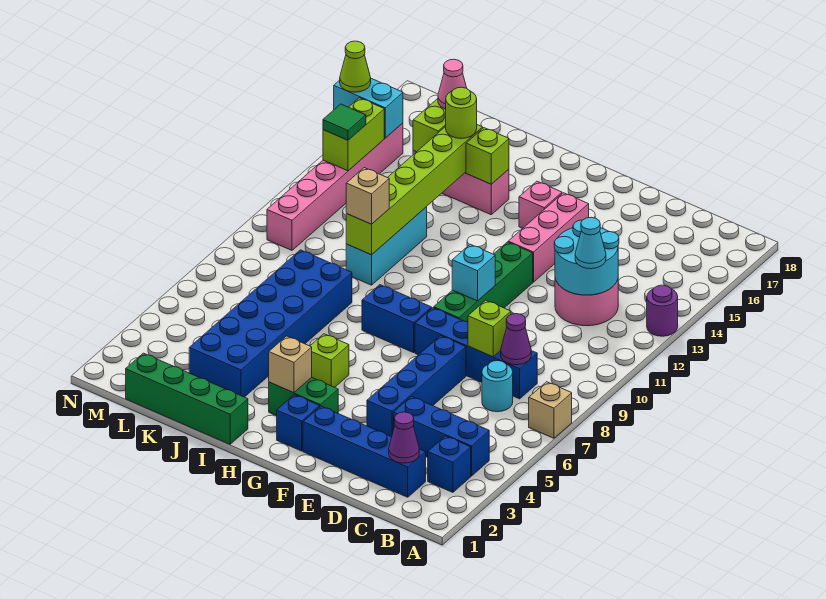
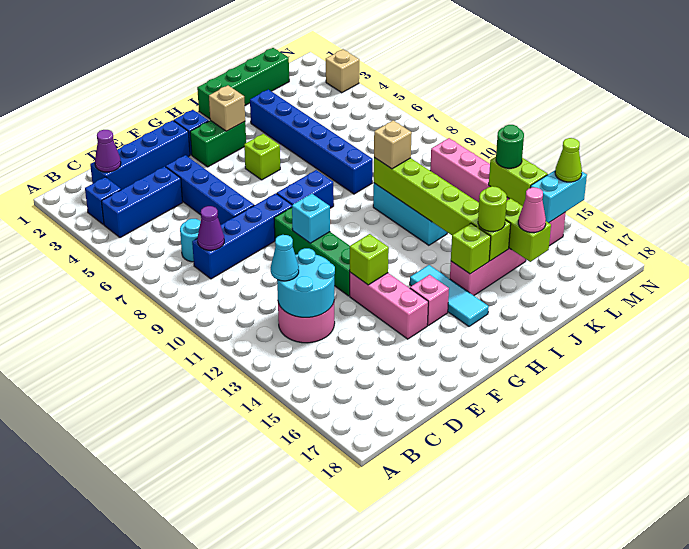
tan 1x1 brick [529,382,572,438] -> tan 1x1 brick moved to [326,49,359,93]
purple 1x1 round brick [647,285,678,336] -> none
lime 1x1 brick [468,300,511,357] -> lime 1x1 brick moved to [350,234,389,285]
none -> cyan 1x3 tile [410,265,489,327]
blue 2x6 brick [189,250,352,397] -> blue 1x6 brick [250,90,373,194]
green 1x1 tile [323,104,366,140] -> green 1x1 round brick [496,125,524,168]

